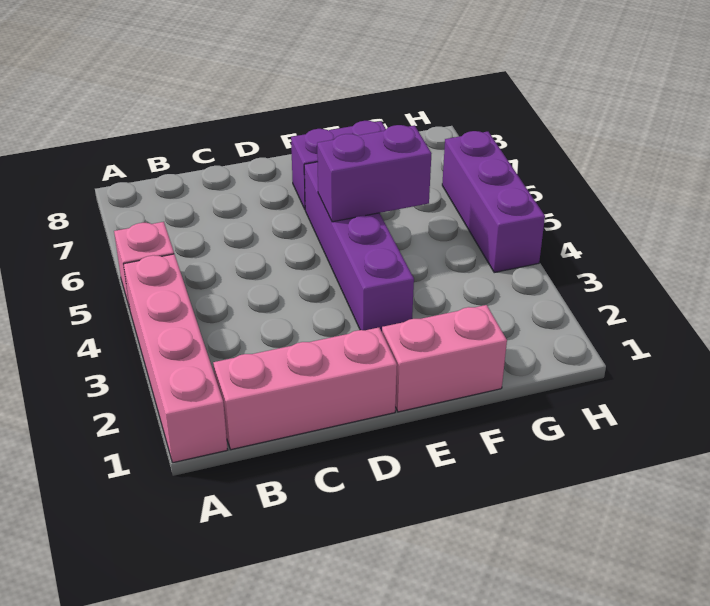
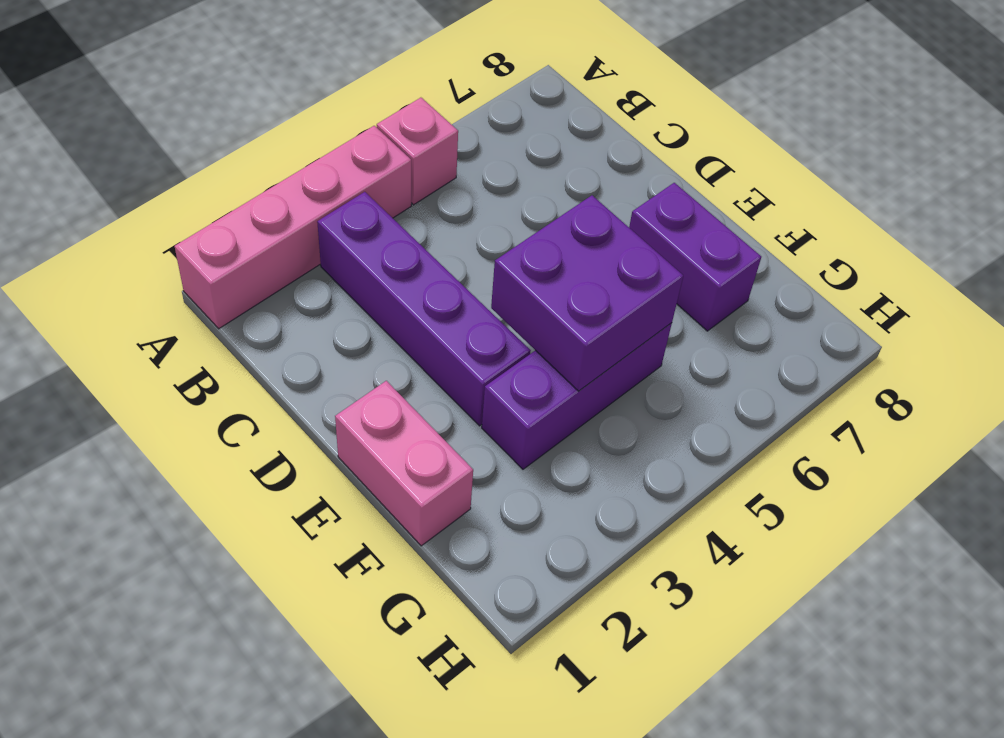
pink 1x3 brick [213,328,397,450] -> none
purple 1x4 brick [304,162,414,332] -> purple 1x4 brick turned to [317,192,531,426]
purple 1x2 brick [317,125,432,222] -> purple 2x2 brick [491,195,683,391]
purple 1x3 brick [442,131,545,273] -> purple 1x3 brick moved to [482,323,672,469]

